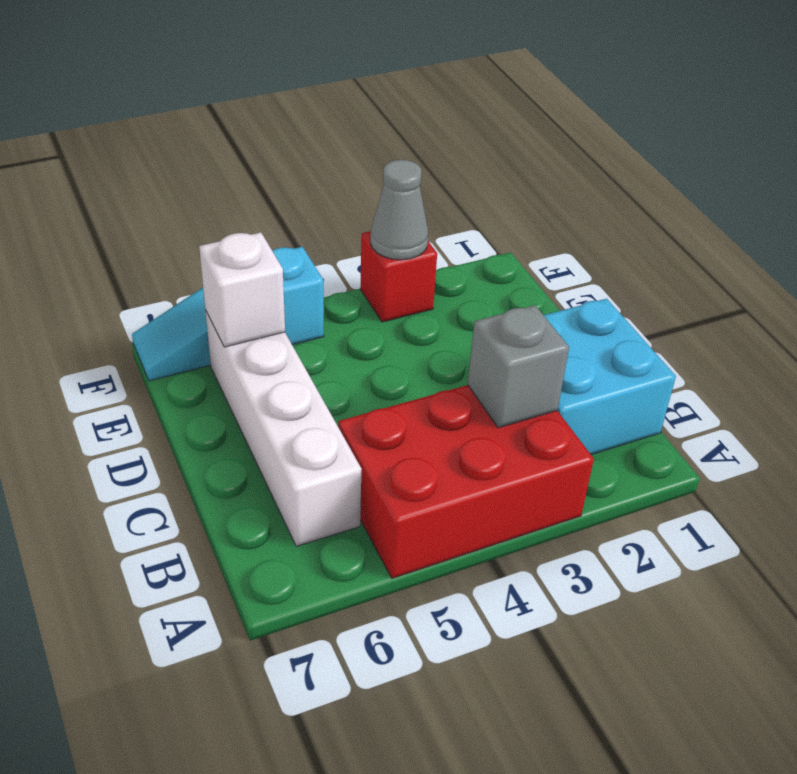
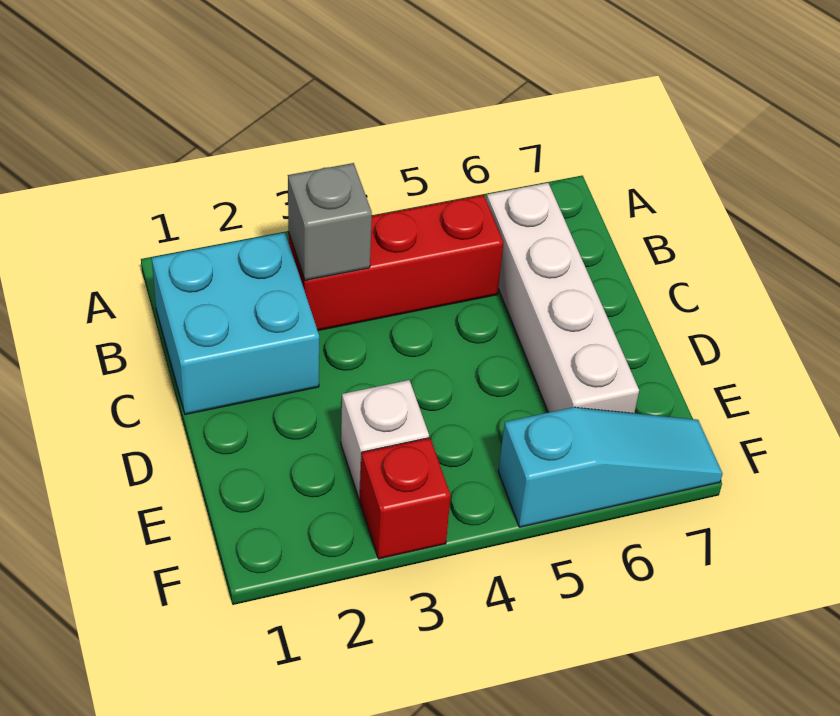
red 2x3 brick [338,385,594,578] -> red 1x3 brick [288,195,503,331]
white 1x1 brick [199,233,285,347] -> white 1x1 brick moved to [341,380,429,499]
grey 1x1 cone [371,160,428,260] -> none

